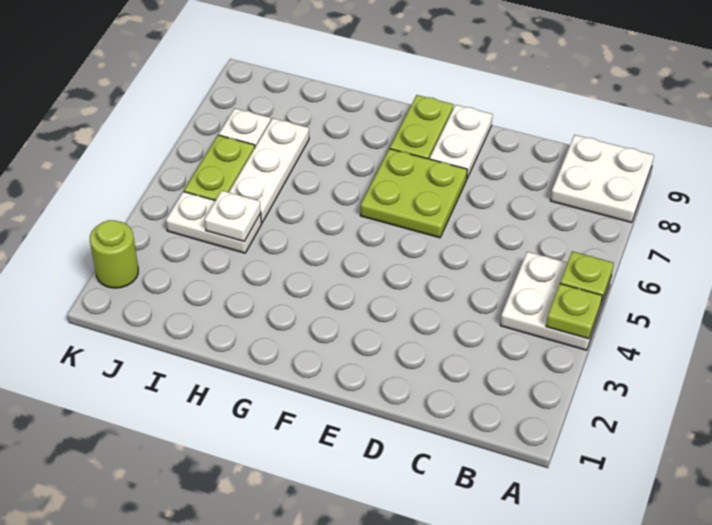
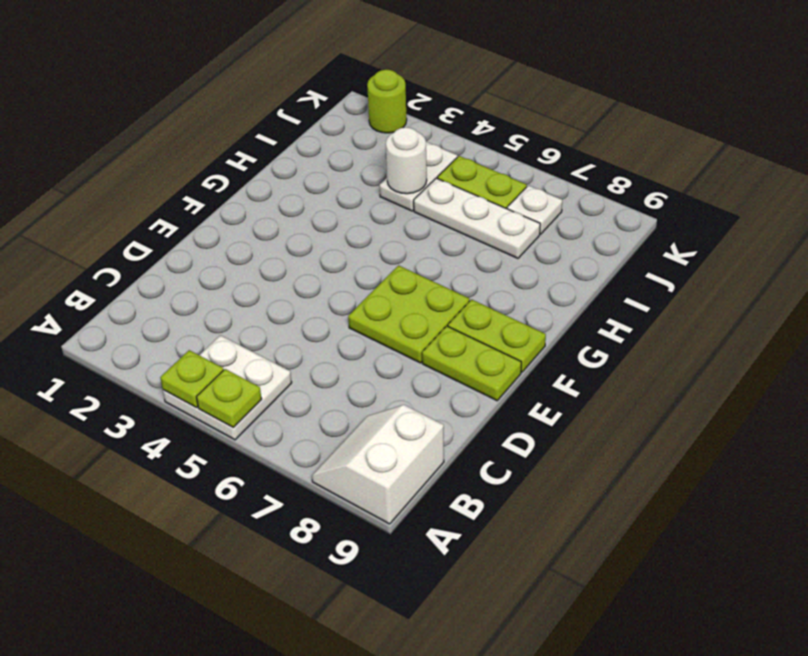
white 2x2 plate [551,135,654,223] -> white 2x2 slope [312,405,444,524]
white 1x2 plate [430,105,493,178] -> lime 1x2 plate [422,326,521,401]
white 1x1 plate [205,191,261,241] -> white 1x1 round brick [386,127,427,194]

